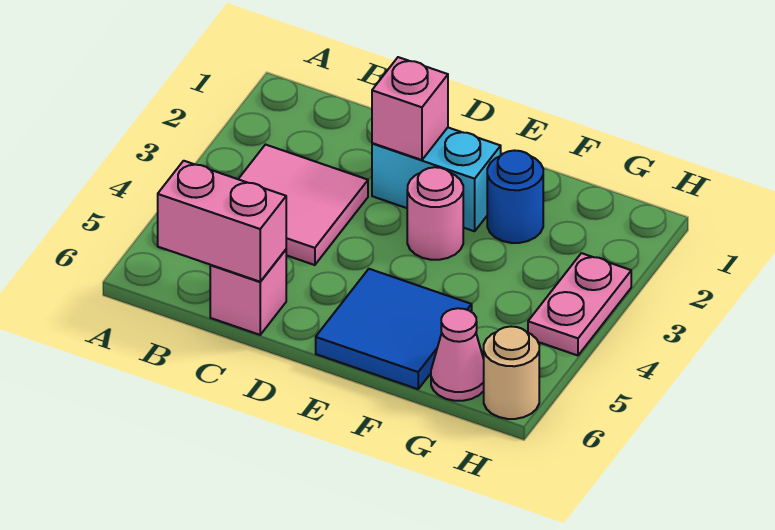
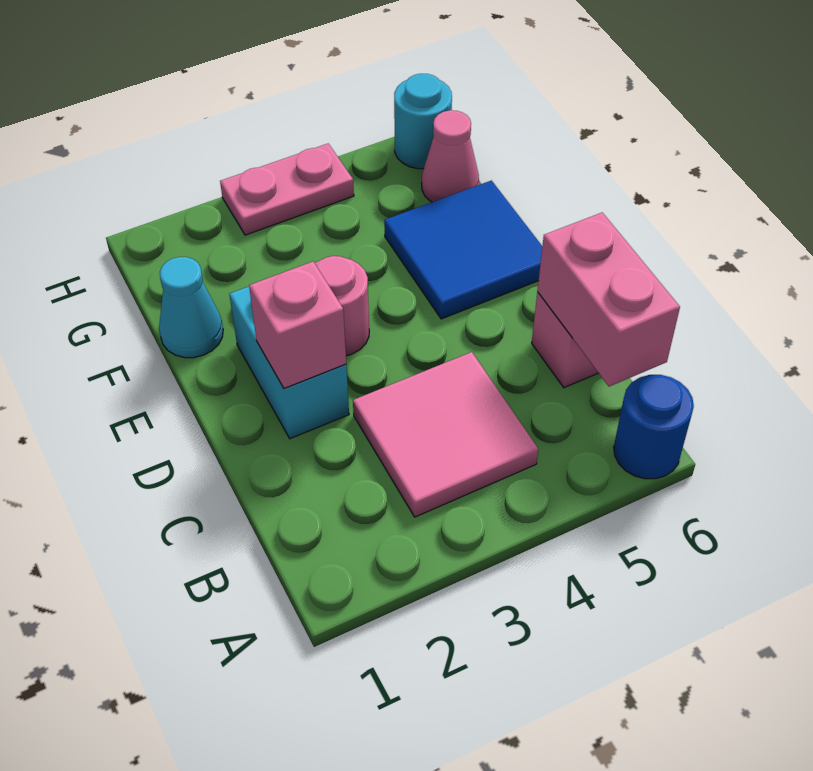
none -> cyan 1x1 cone [159,257,223,358]
blue 1x1 round brick [487,150,543,243] -> blue 1x1 round brick moved to [614,375,694,479]
tan 1x1 round brick [483,326,539,419] -> cyan 1x1 round brick [394,74,452,169]

